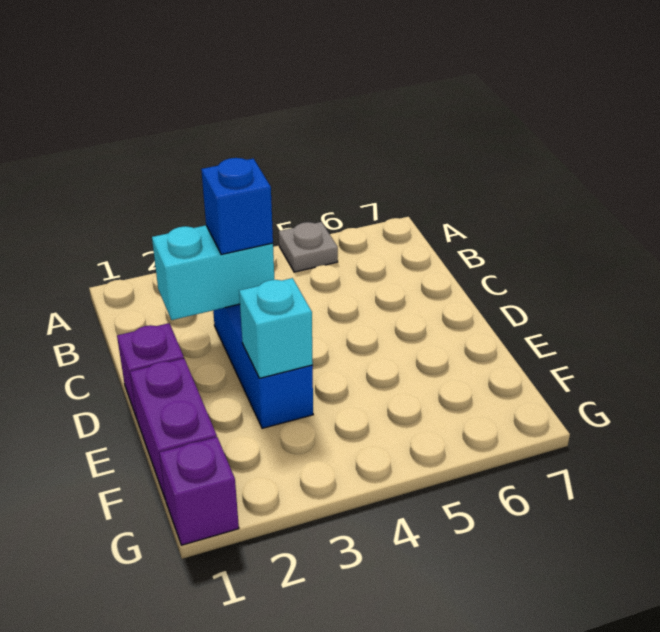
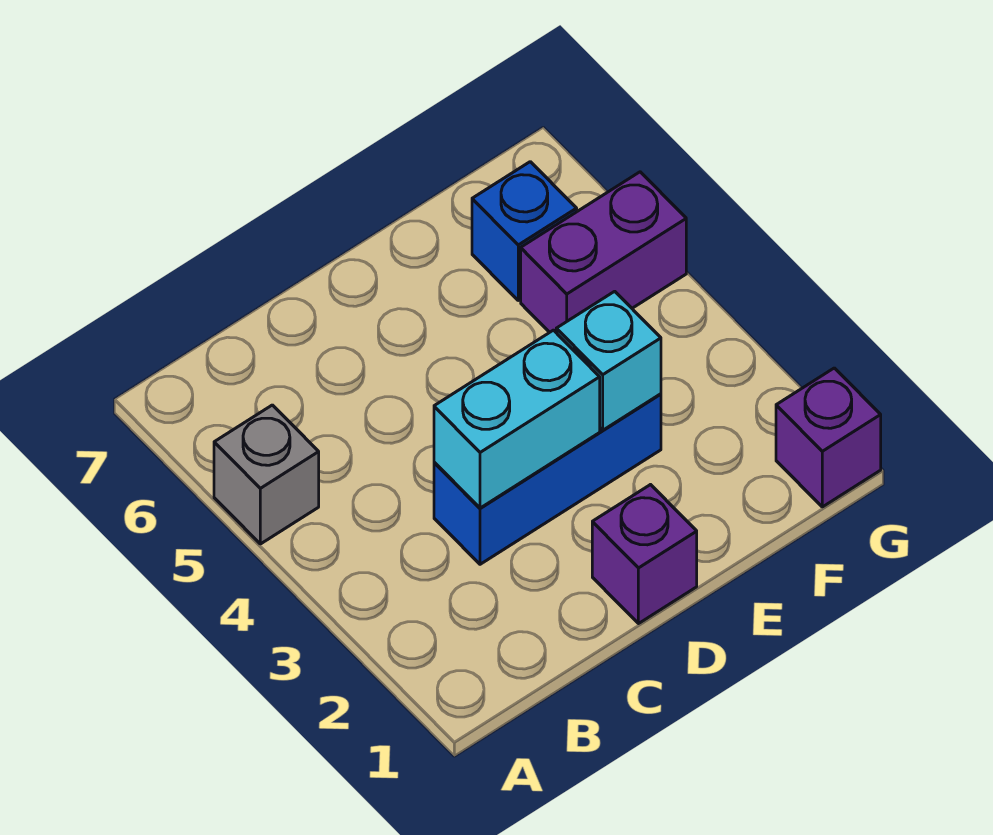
grey 1x1 plate [279,222,338,272] -> grey 1x1 brick [214,405,319,544]
cyan 1x2 brick [152,225,274,320] -> cyan 1x2 brick turned to [434,330,600,508]
blue 1x1 brick [201,158,273,255] -> blue 1x1 brick moved to [472,162,577,300]
purple 1x2 brick [130,358,217,500] -> purple 1x2 brick moved to [521,172,686,332]

